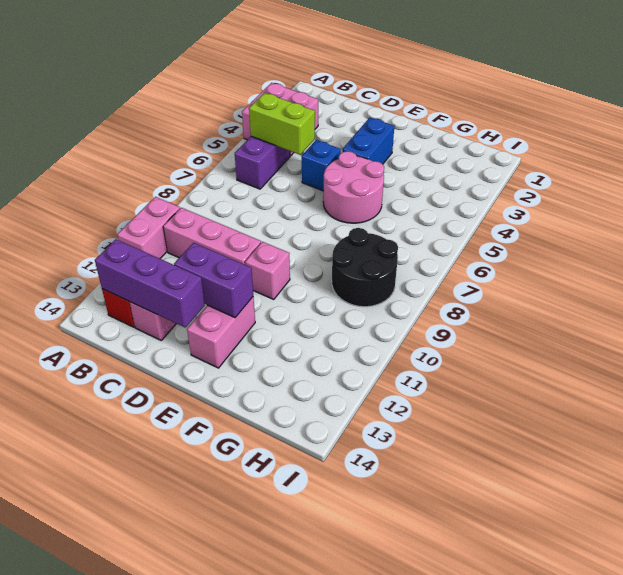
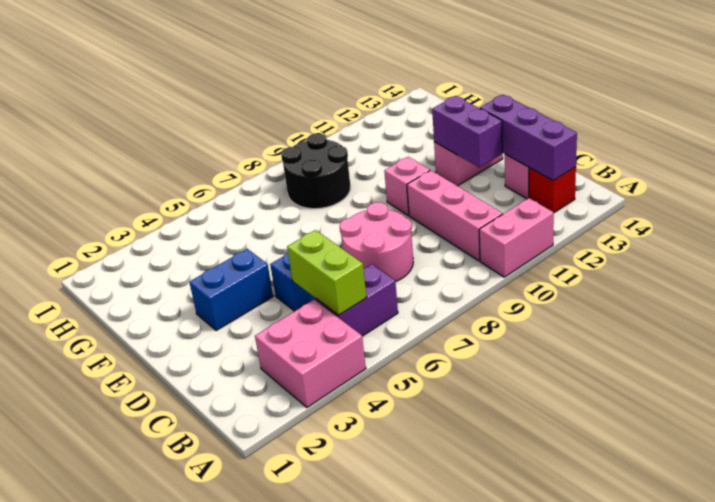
pink 2x2 round brick [323,151,384,223] -> pink 2x2 round brick moved to [340,202,413,282]

